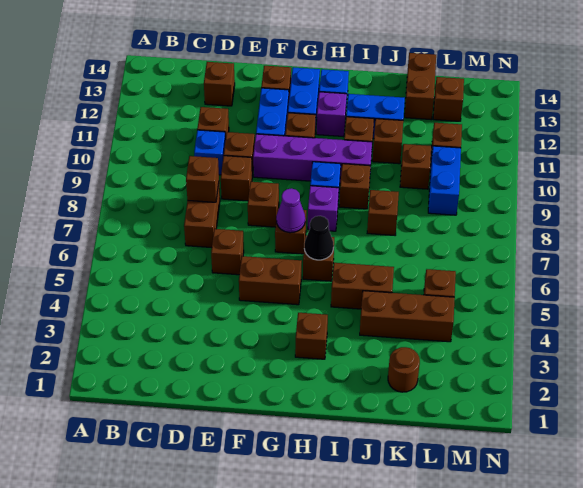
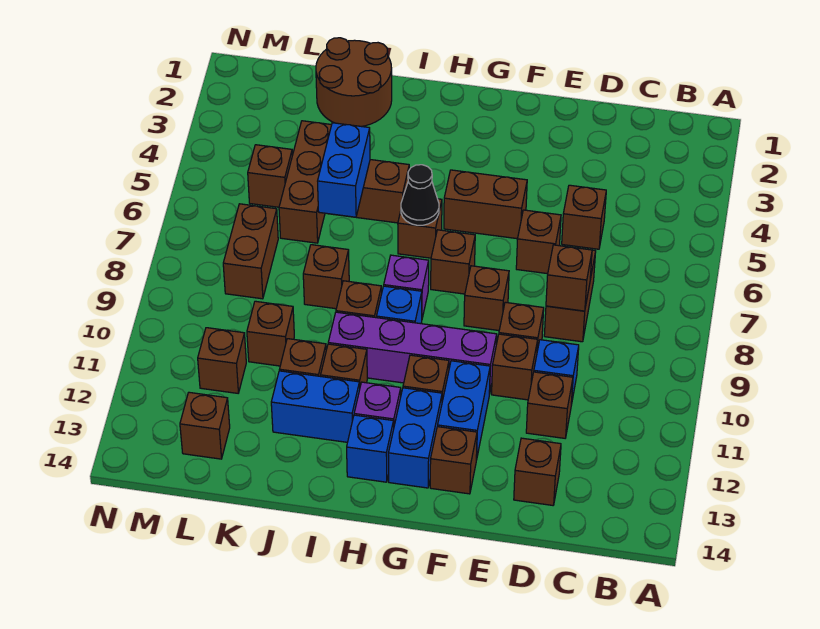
purple 1x1 cone [276,188,305,233] -> none
brown 1x1 brick [295,313,328,359] -> brown 1x1 brick moved to [562,185,606,249]
brown 1x3 brick [360,291,455,342] -> brown 1x3 brick turned to [279,121,331,243]
brown 1x1 round brick [388,347,420,392] -> brown 2x2 round brick [316,38,392,126]
brown 1x2 brick [405,53,436,120] -> brown 1x2 brick moved to [223,204,278,299]
blue 1x2 brick [428,146,461,215] -> blue 1x2 brick moved to [318,123,370,217]

